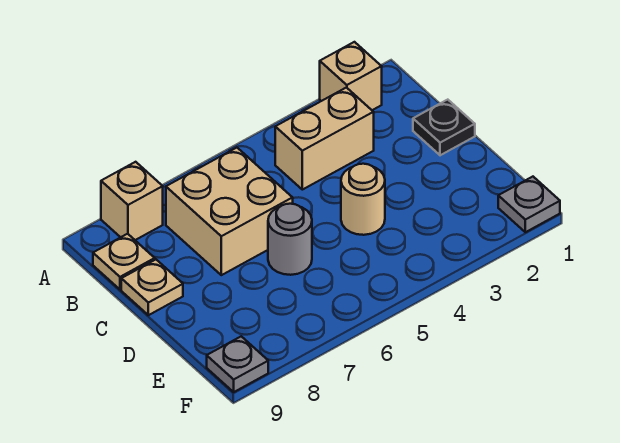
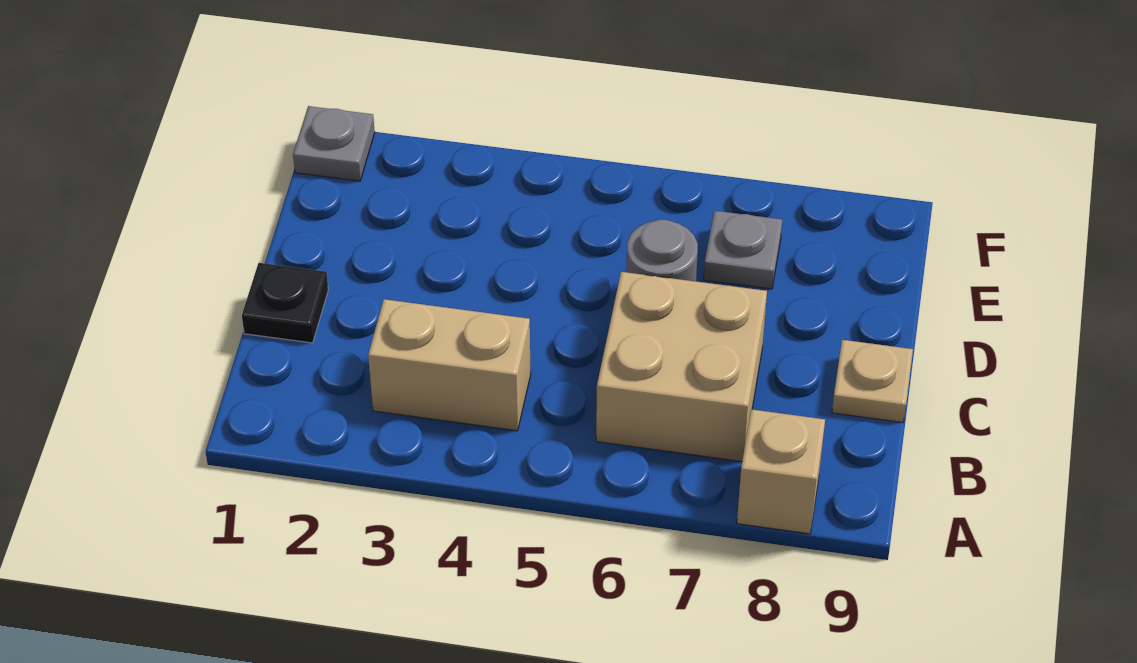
tan 1x1 brick [320,42,382,110] -> none
tan 1x1 plate [93,234,155,290] -> none
tan 1x1 round brick [341,164,385,235] -> none
grey 1x1 plate [207,336,268,392] -> grey 1x1 plate moved to [704,211,782,289]

